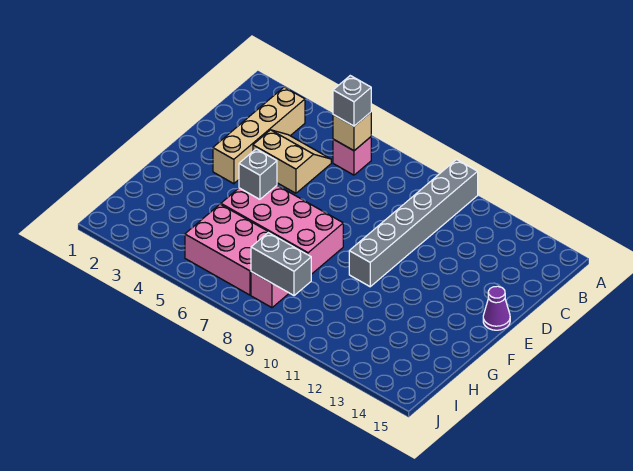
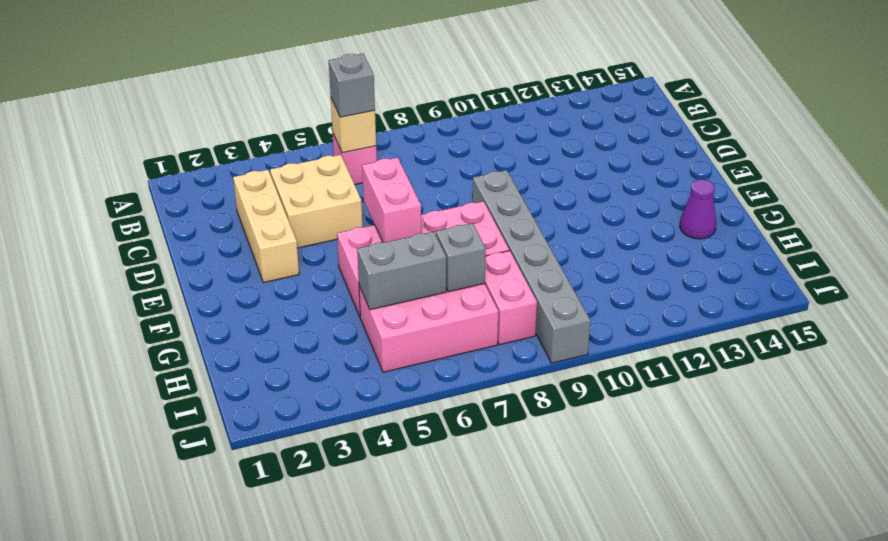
grey 1x6 brick [349,159,478,287] -> grey 1x6 brick moved to [473,170,591,363]
tan 1x4 brick [213,87,305,184] -> tan 1x3 brick [233,170,299,283]
tan 2x2 slope [253,130,331,193] -> tan 2x2 brick [270,155,363,248]
none -> pink 1x2 brick [362,157,421,242]
purple 1x1 cone [483,286,510,330] -> purple 1x1 cone moved to [680,179,716,239]
grey 1x1 brick [239,149,277,199] -> grey 1x1 brick moved to [436,223,486,292]
grey 1x2 brick [251,233,311,296] -> grey 1x2 brick moved to [357,232,446,310]

